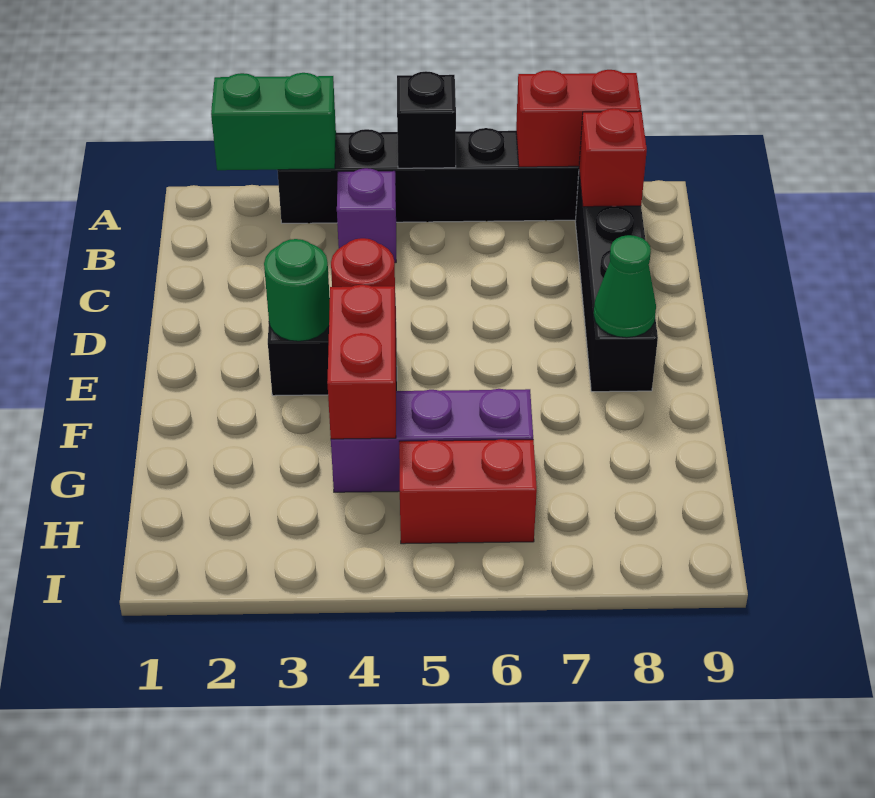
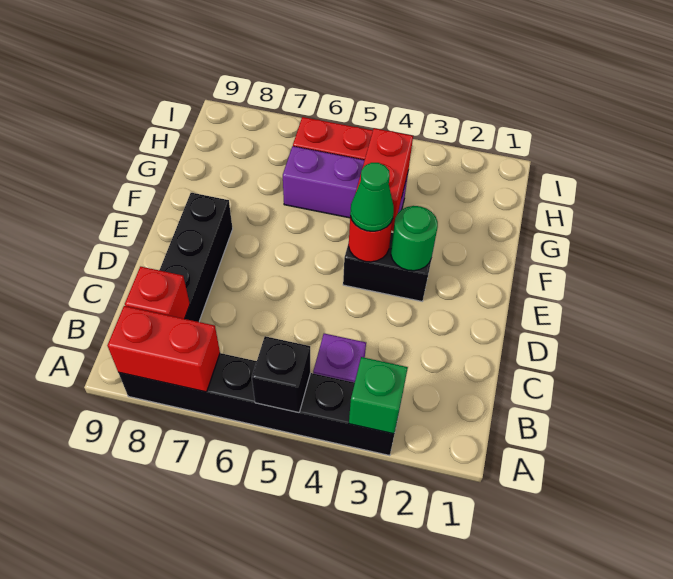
green 1x2 brick [211,73,336,170] -> green 1x1 brick [349,357,408,434]
green 1x1 cone [593,235,656,338] -> green 1x1 cone moved to [350,163,394,231]

